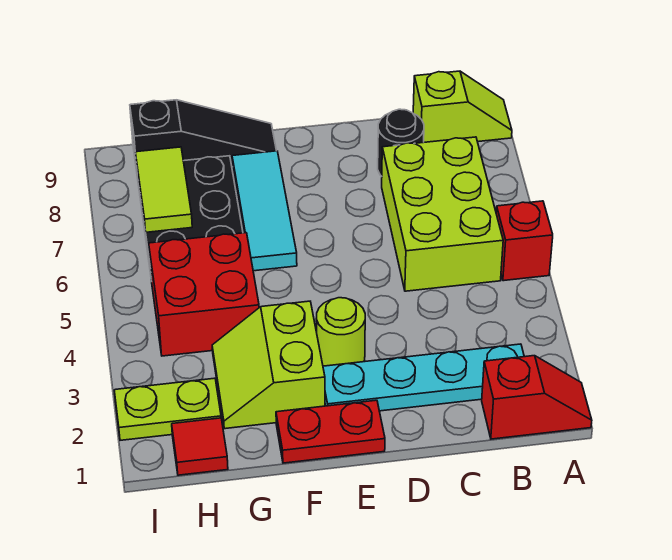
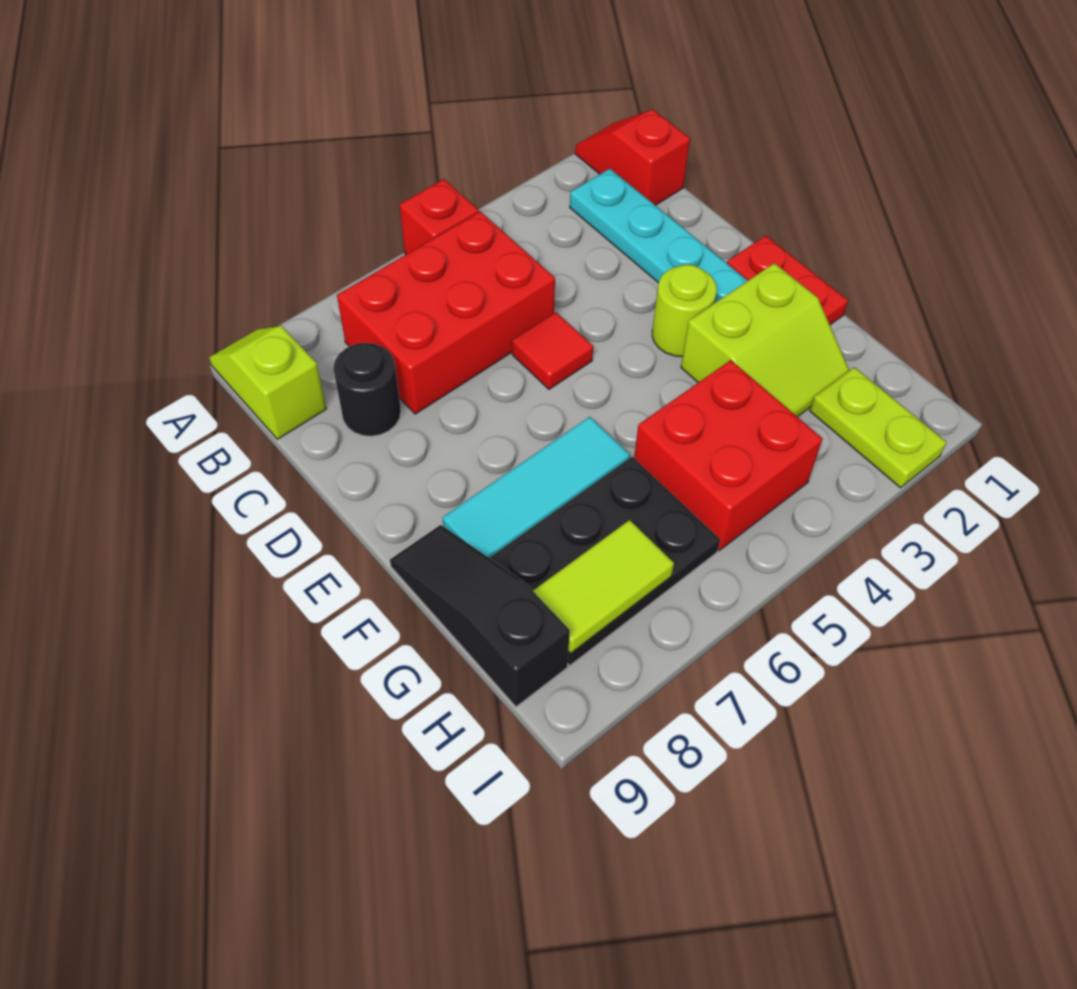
lime 2x3 brick [382,137,503,291] -> red 2x3 brick [337,211,555,414]
red 1x1 tile [172,418,228,475] -> red 1x1 tile moved to [512,312,593,389]

